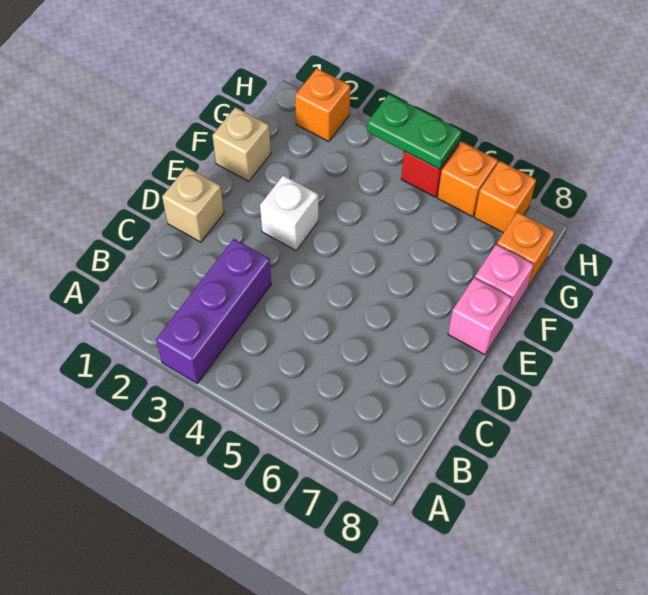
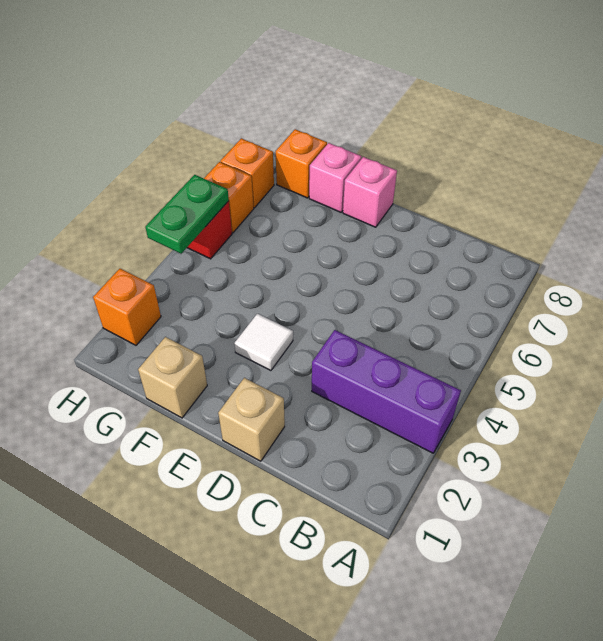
white 1x1 brick [260,175,318,250] -> white 1x1 tile [234,314,293,371]

